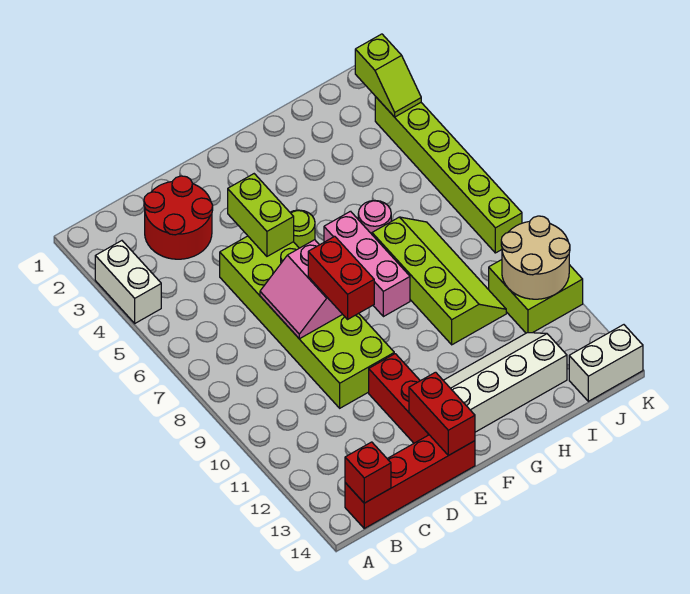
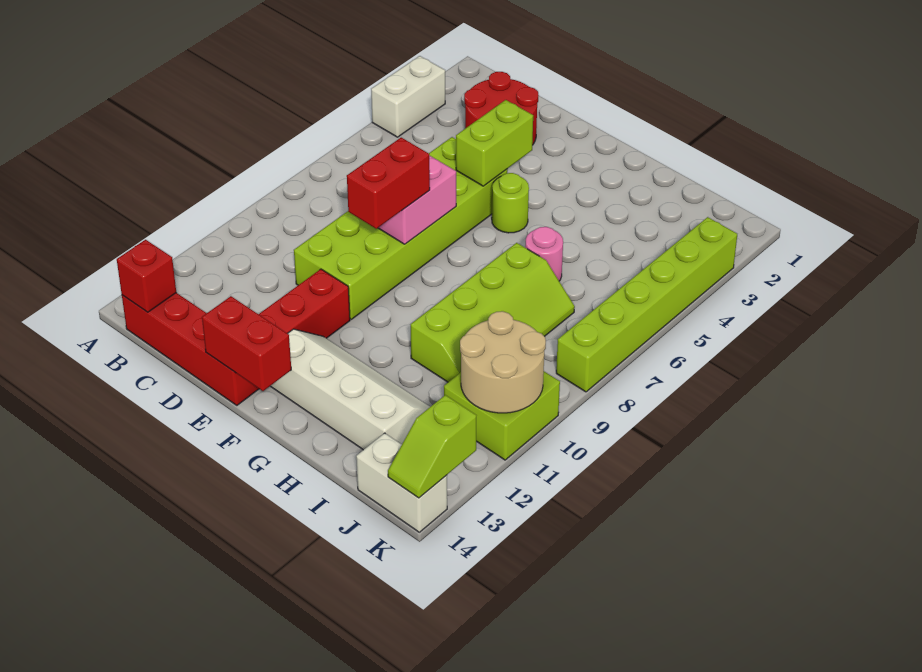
red 1x2 brick [409,372,475,455] -> red 1x2 brick turned to [202,296,291,391]
pink 1x3 brick [324,211,410,317] -> none
lime 1x2 slope [355,34,421,117] -> lime 1x2 slope moved to [388,395,476,498]

